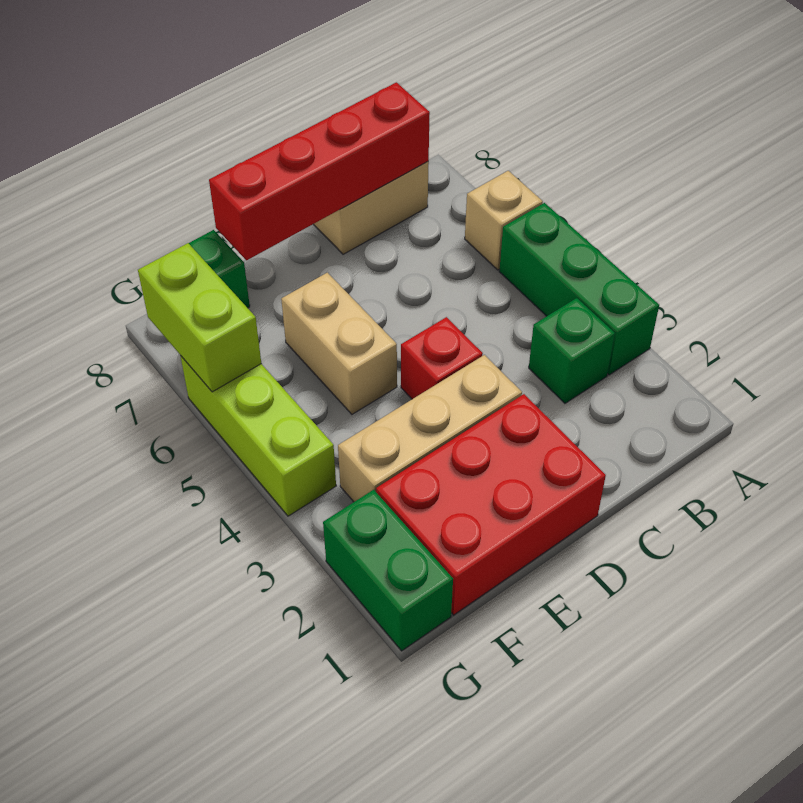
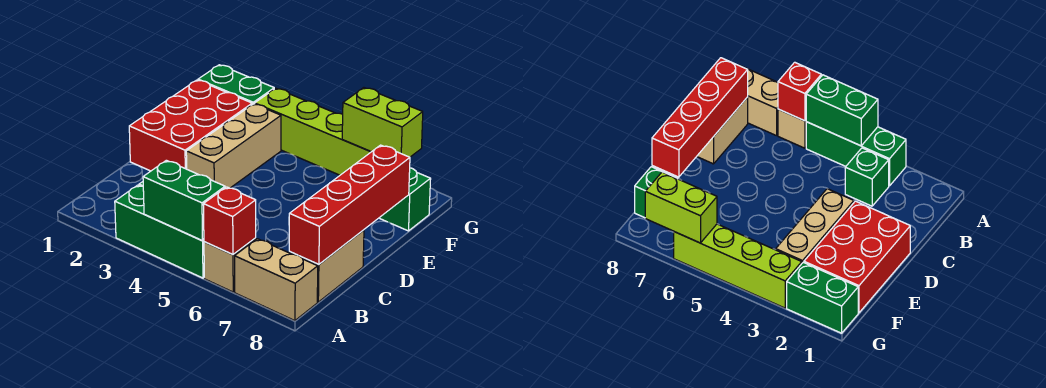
none -> green 1x2 brick [143,160,225,241]
red 1x1 brick [401,317,483,399] -> red 1x1 brick moved to [203,187,256,255]
tan 1x2 brick [281,273,397,414] -> tan 1x2 brick moved to [235,239,318,321]
lime 1x3 brick [181,356,336,516] -> lime 1x4 brick [255,88,371,175]

